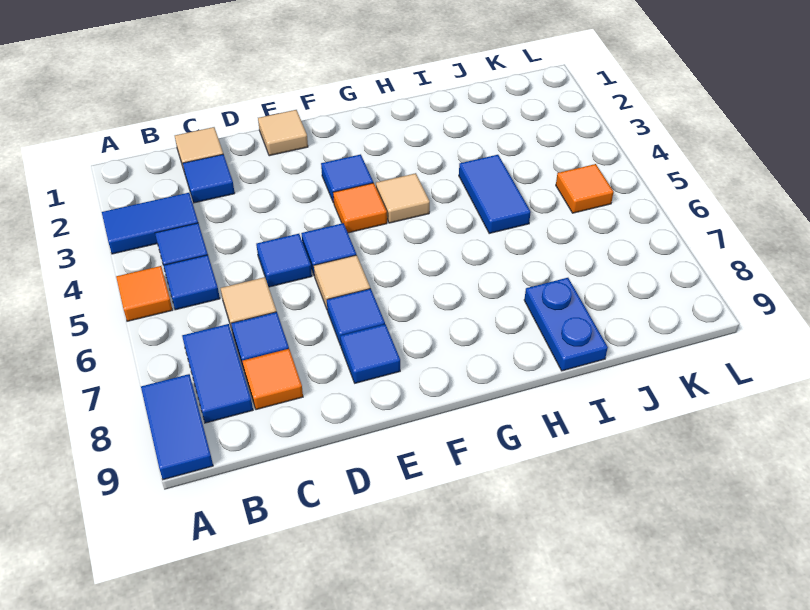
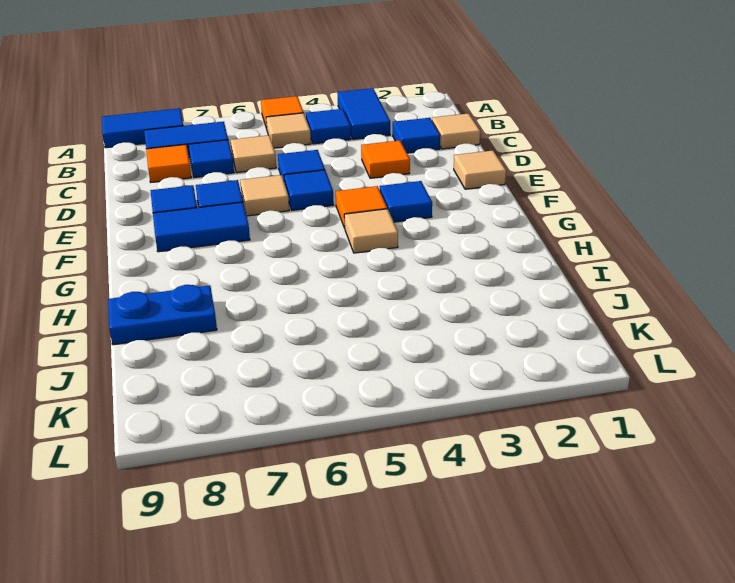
blue 1x1 tile [164,255,220,310] -> tan 1x1 tile [266,113,311,148]
blue 1x2 tile [459,155,531,233] -> blue 1x2 tile moved to [153,202,250,252]
orange 1x1 tile [556,164,613,213] -> orange 1x1 tile moved to [361,140,410,178]

